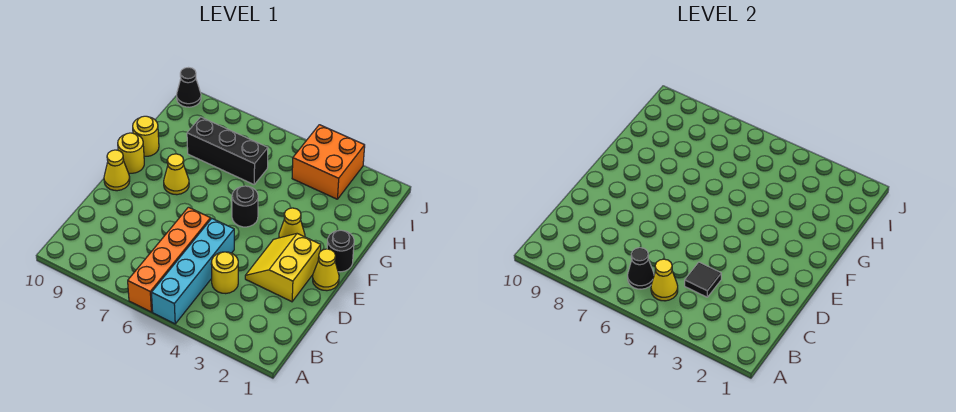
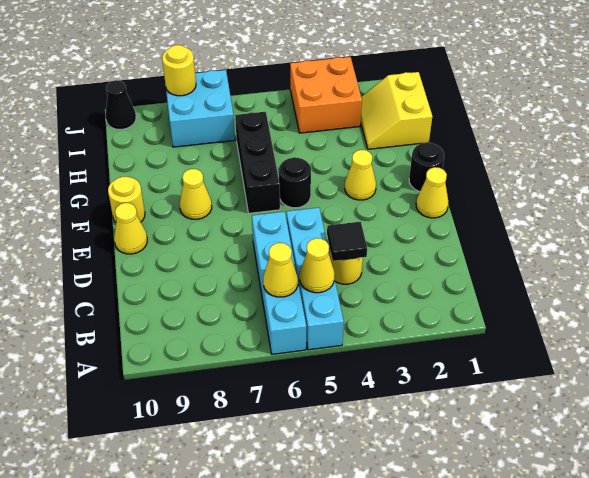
orange 1x4 brick [128,207,211,312] -> cyan 1x4 brick [252,211,306,354]
black 1x1 cone [628,248,654,289] -> yellow 1x1 cone [263,243,298,297]
yellow 2x2 slope [245,234,321,302] -> yellow 2x2 slope moved to [361,72,432,149]
yellow 1x1 round brick [133,116,159,156] -> yellow 1x1 round brick moved to [162,45,196,96]
black 1x3 brick [187,117,268,184] -> black 1x3 brick turned to [235,112,280,213]
none -> cyan 2x2 brick [166,70,235,147]

